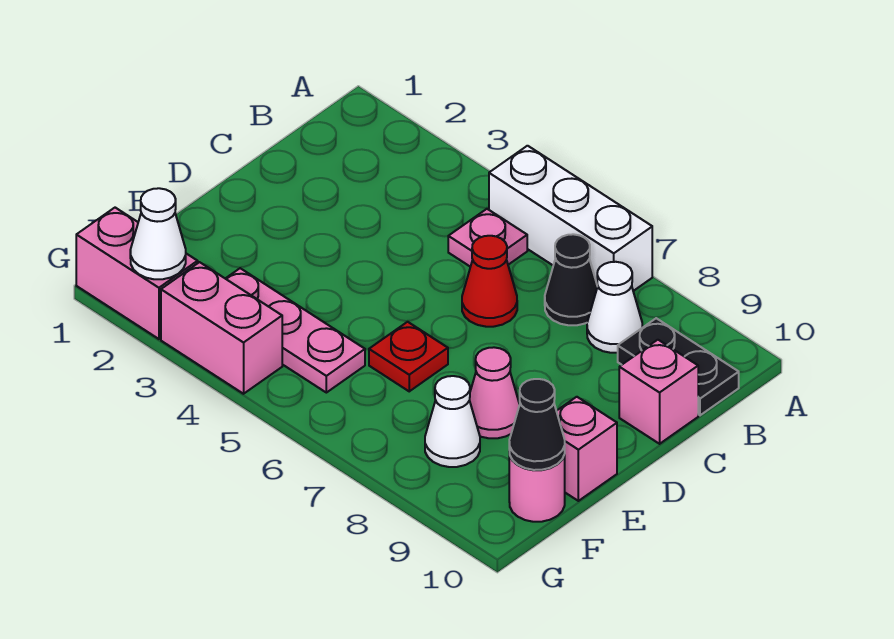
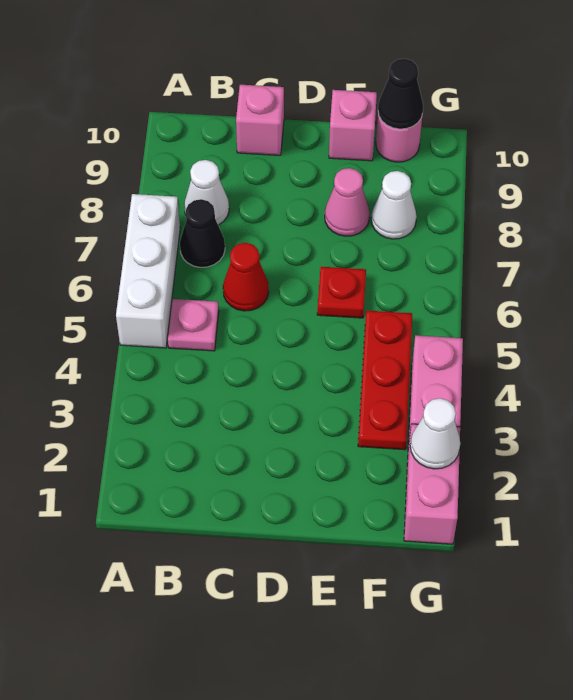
black 1x2 plate [618,318,739,415] -> none
pink 1x3 plate [226,268,365,393] -> red 1x3 plate [358,310,412,450]

